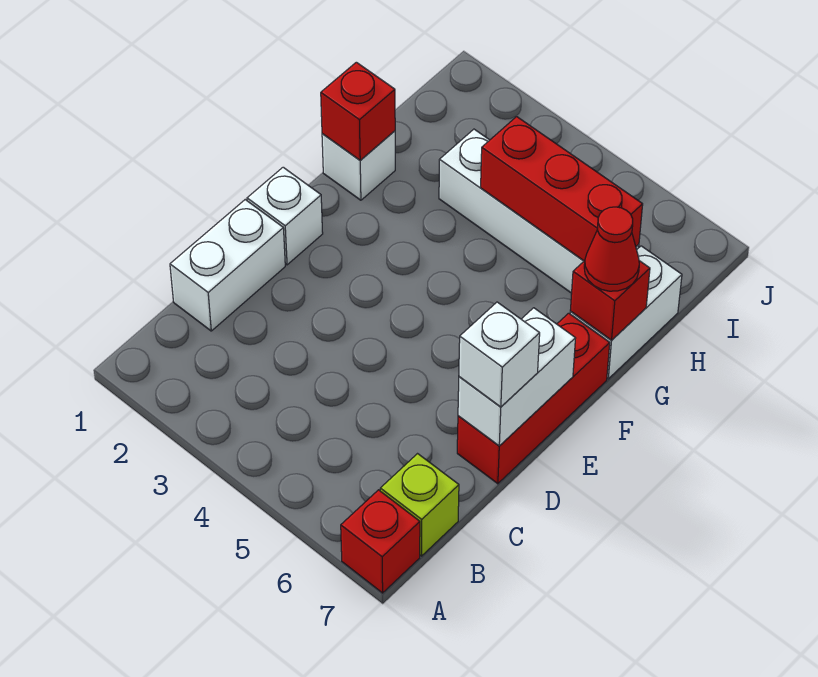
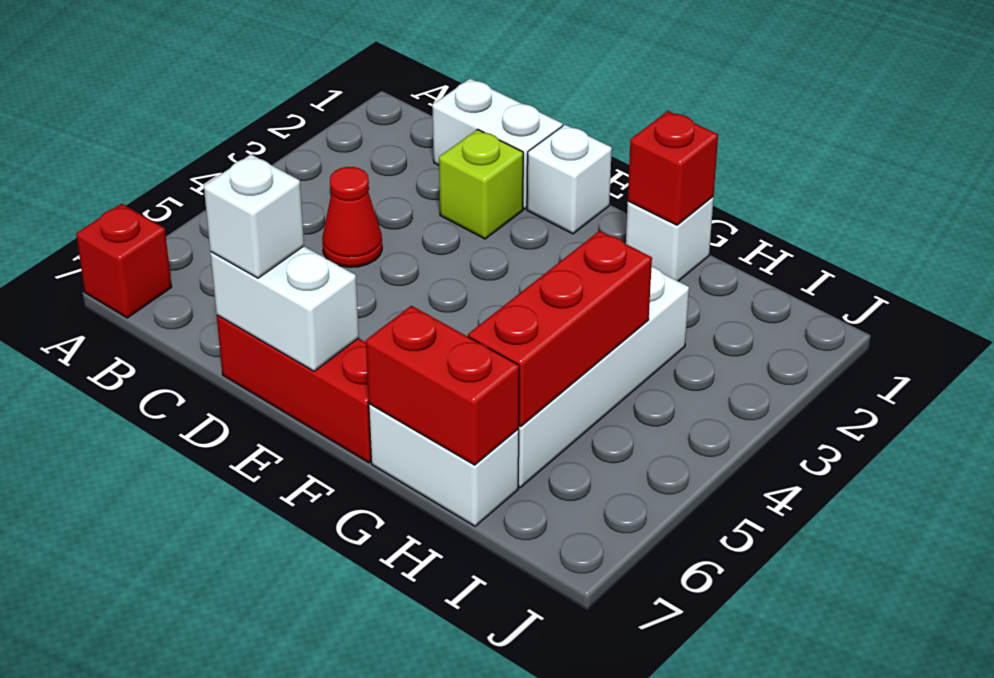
lime 1x1 brick [380,454,459,556] -> lime 1x1 brick moved to [439,129,523,239]
red 1x1 brick [570,261,650,340] -> red 1x2 brick [366,306,519,465]
red 1x1 cone [584,207,639,291] -> red 1x1 cone moved to [322,167,382,267]

